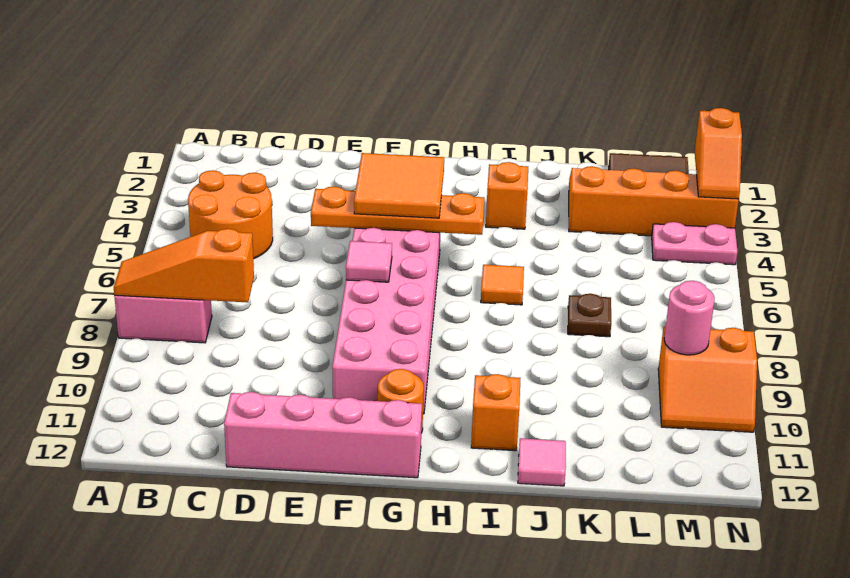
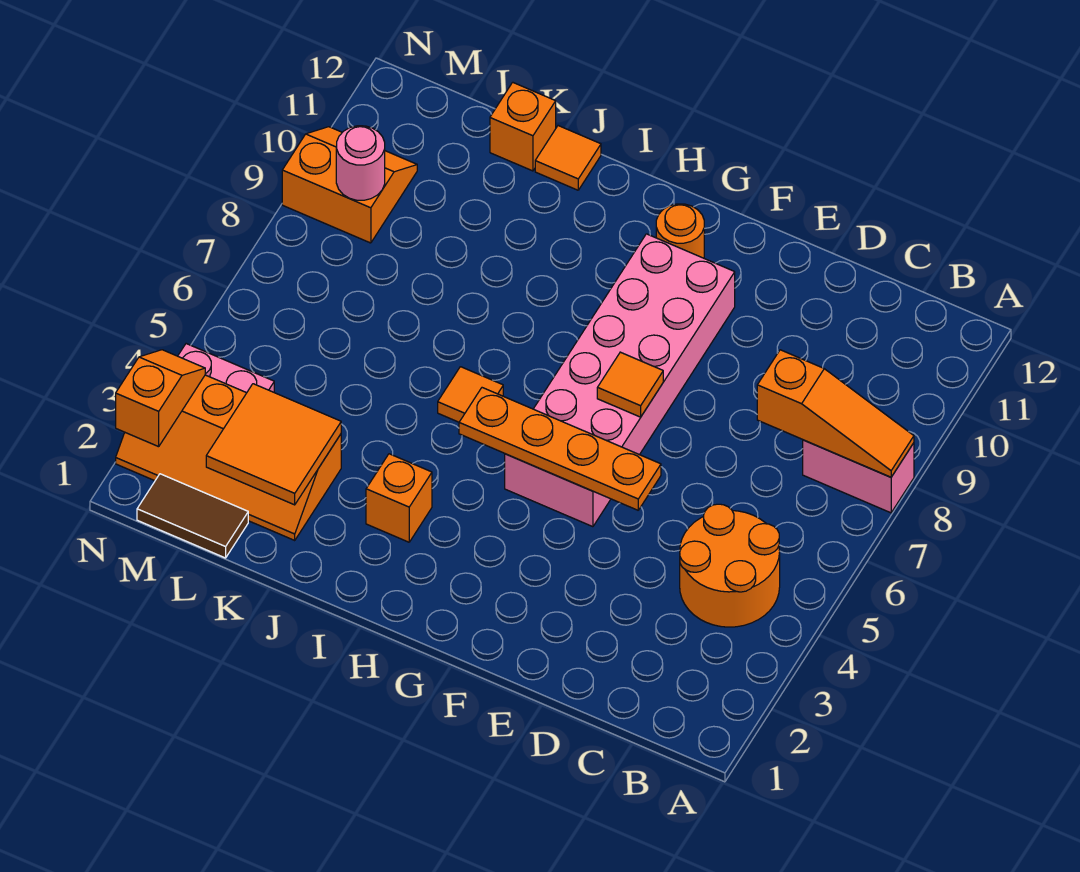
pink 1x4 brick [224,392,422,478] -> none
orange 2x2 tile [354,153,444,218] -> orange 2x2 tile moved to [206,384,341,505]
pink 1x1 tile [346,241,392,282] -> orange 1x1 tile [597,352,663,417]
orange 1x1 brick [471,374,520,451] -> orange 1x1 brick moved to [490,82,556,171]
pink 1x1 tile [518,438,566,486] -> orange 1x1 tile [535,126,601,190]
brown 1x1 plate [568,294,611,337] -> none

